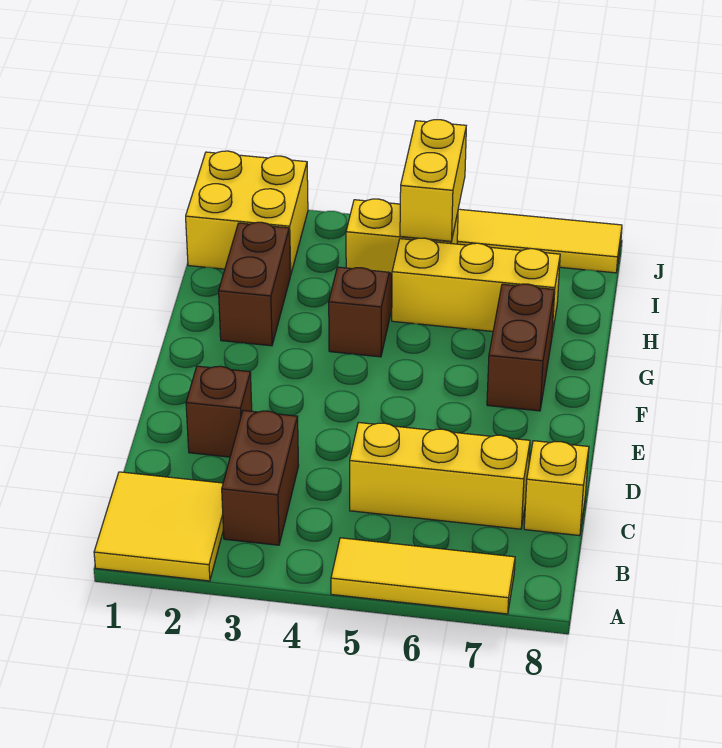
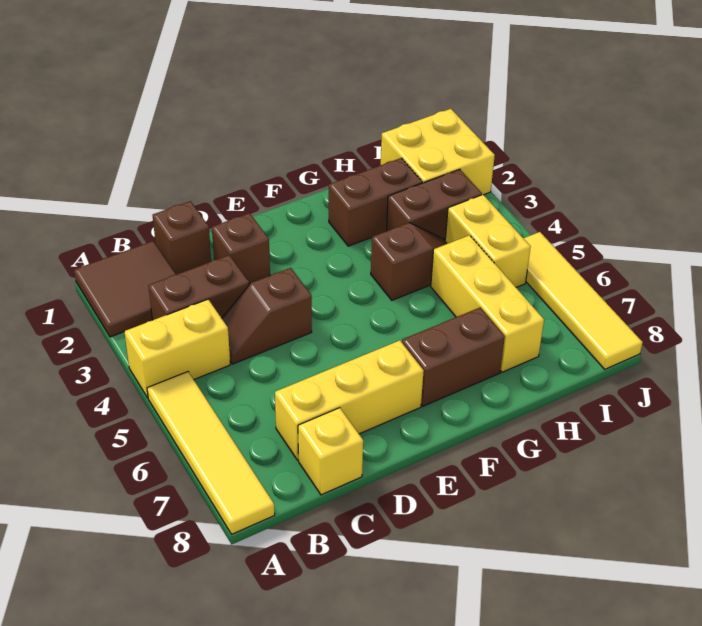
yellow 2x2 tile [94,472,223,581] -> brown 2x2 tile [74,241,176,337]
yellow 1x3 tile [331,538,515,614] -> yellow 1x4 tile [147,372,275,534]
none -> brown 1x1 brick [153,201,211,275]
none -> brown 1x2 slope [222,268,312,364]
yellow 1x3 brick [350,422,530,529] -> yellow 1x3 brick turned to [275,340,424,460]
none -> brown 1x2 brick [386,169,482,240]
yellow 1x2 brick [400,120,466,241] -> yellow 1x2 brick moved to [124,299,230,398]

